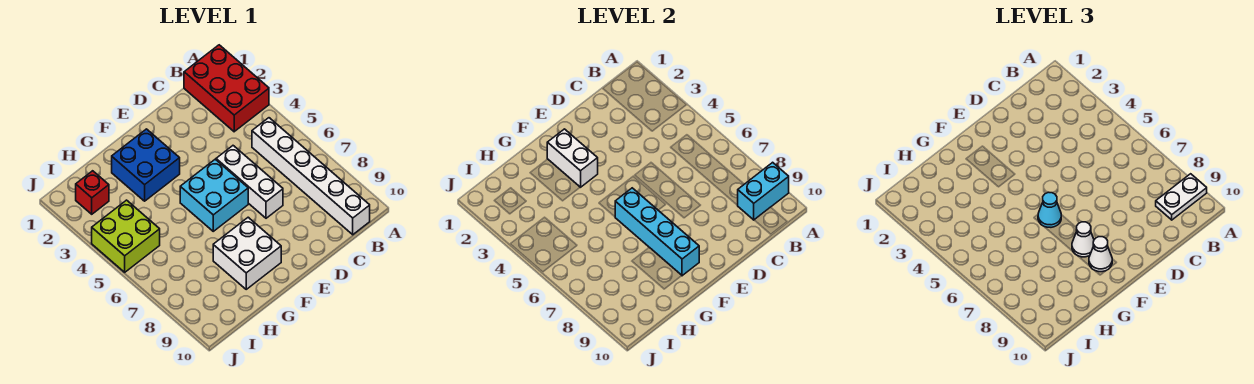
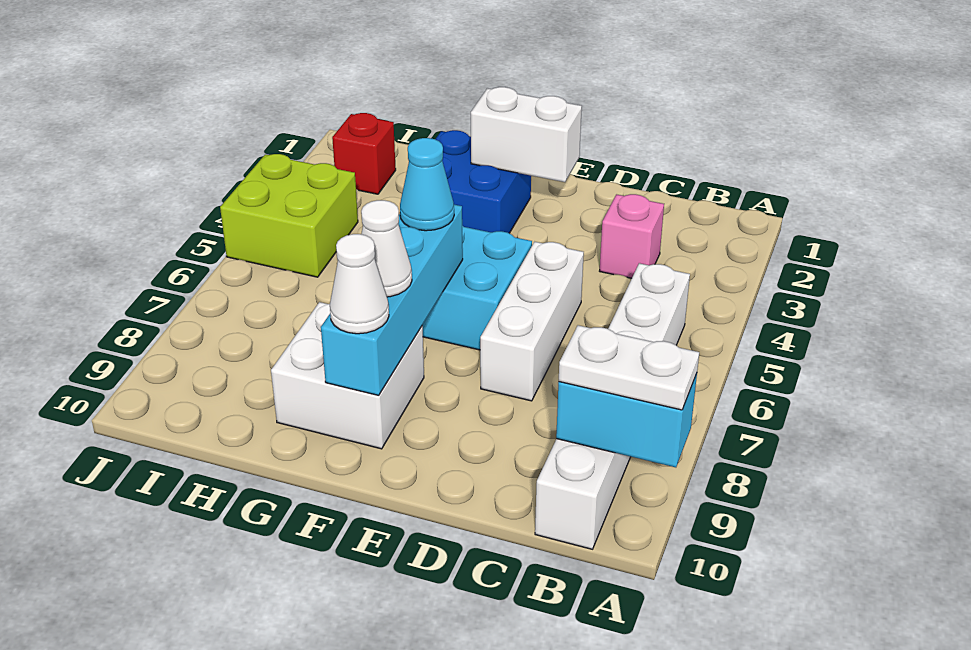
red 2x3 brick [184,45,269,132] -> none
none -> pink 1x1 brick [600,194,664,278]
white 1x2 brick [547,129,598,187] -> white 1x2 brick turned to [471,87,582,182]

